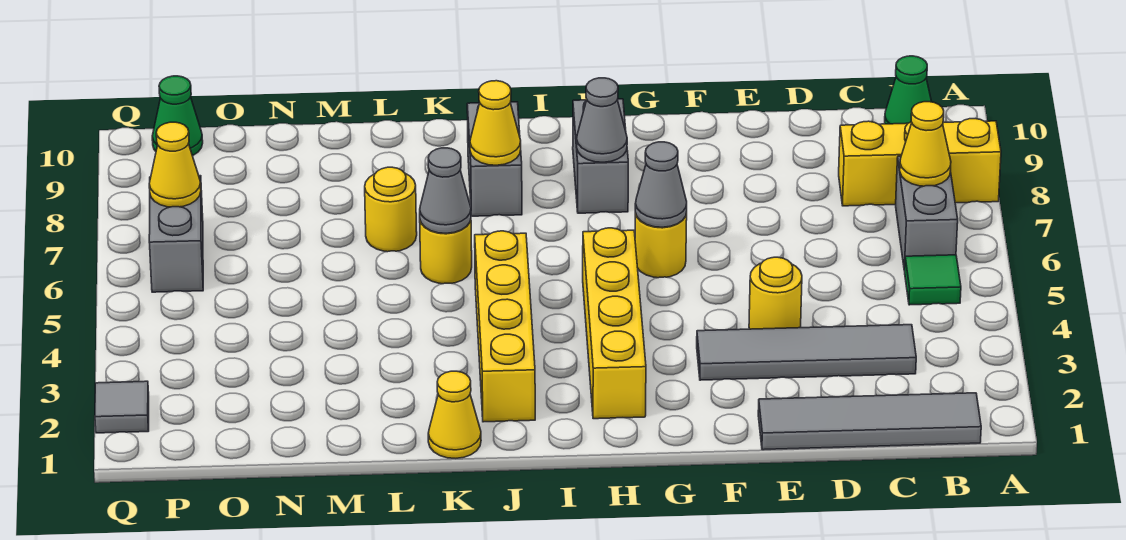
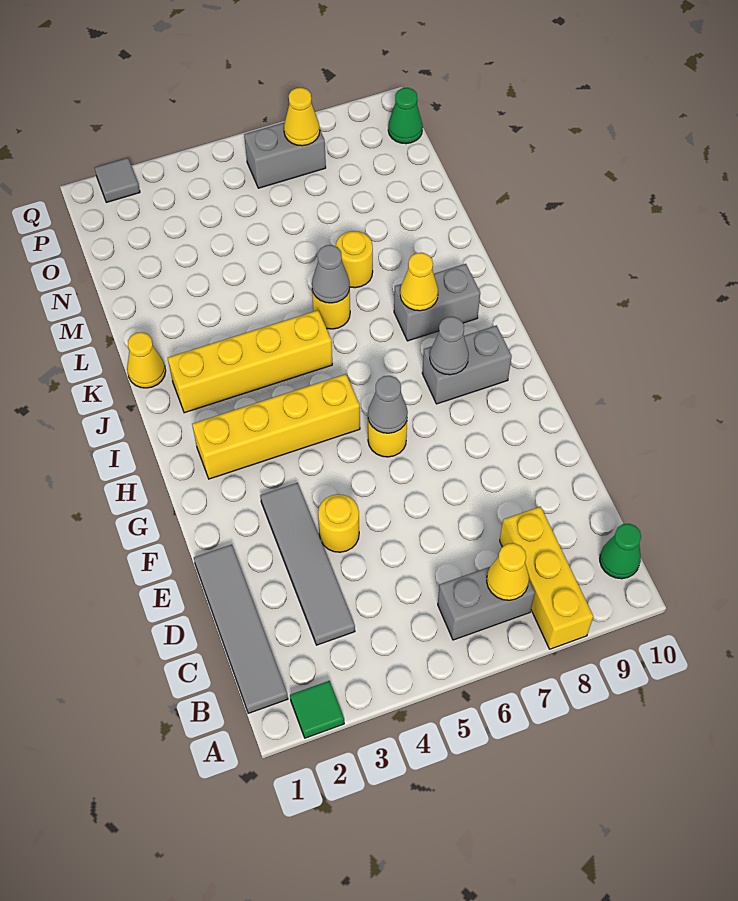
green 1x1 tile [905,255,961,305] -> green 1x1 tile moved to [290,681,344,738]

